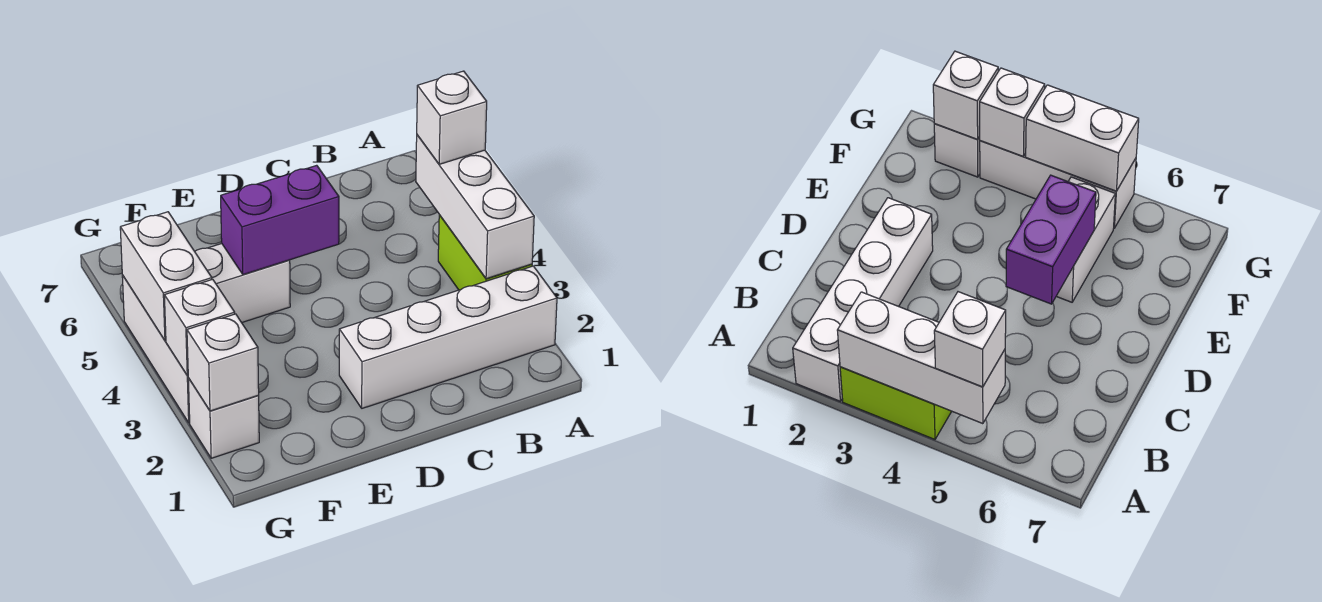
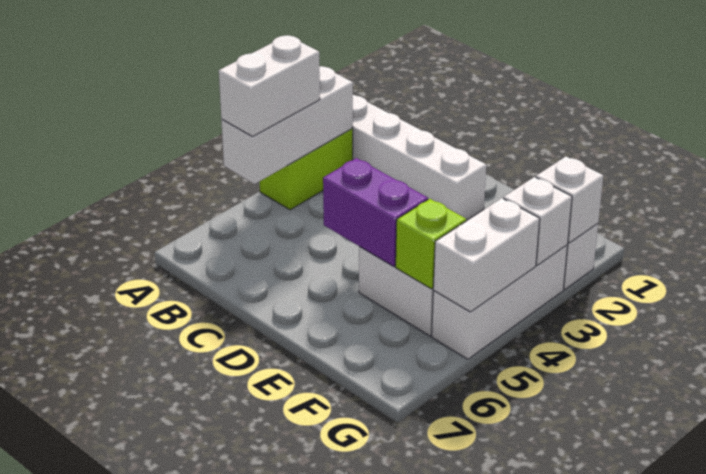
white 1x1 brick [417,71,487,164] -> white 1x2 brick [219,35,320,137]
none -> lime 1x1 brick [396,199,466,289]

